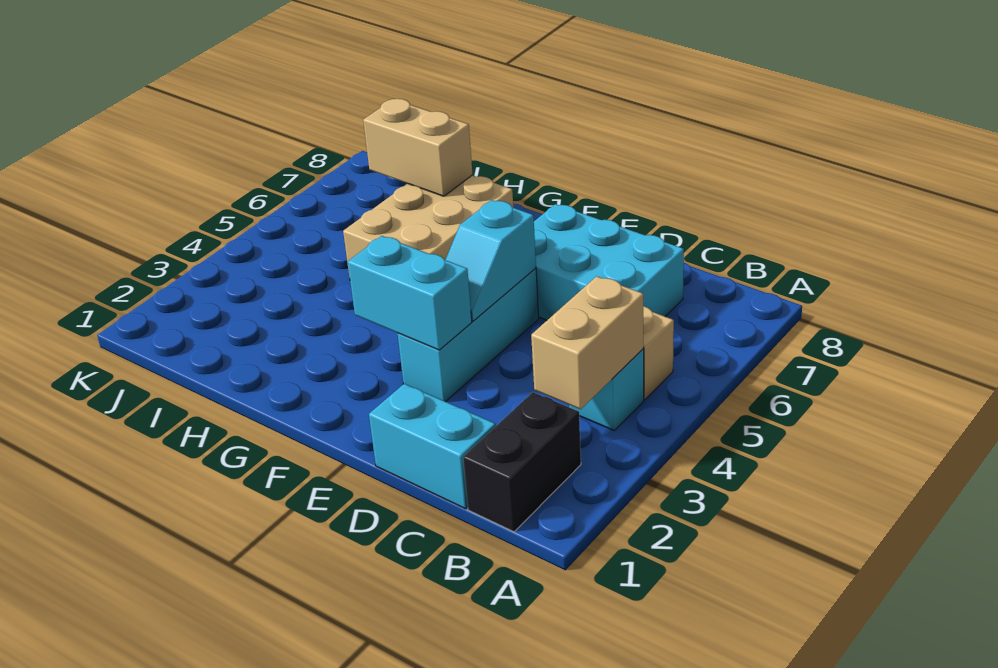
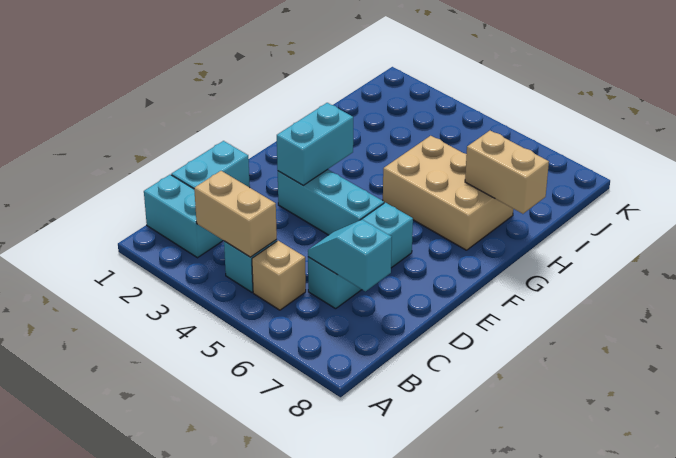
black 1x2 brick [463,392,581,532] -> cyan 1x2 brick [144,175,223,258]
cyan 2x3 brick [534,204,684,320] -> cyan 1x3 brick [308,203,413,309]
cyan 1x2 slope [446,200,536,321] -> cyan 1x2 slope moved to [308,219,392,291]
tan 1x2 brick [363,99,473,196] -> tan 1x2 brick turned to [465,131,549,214]

